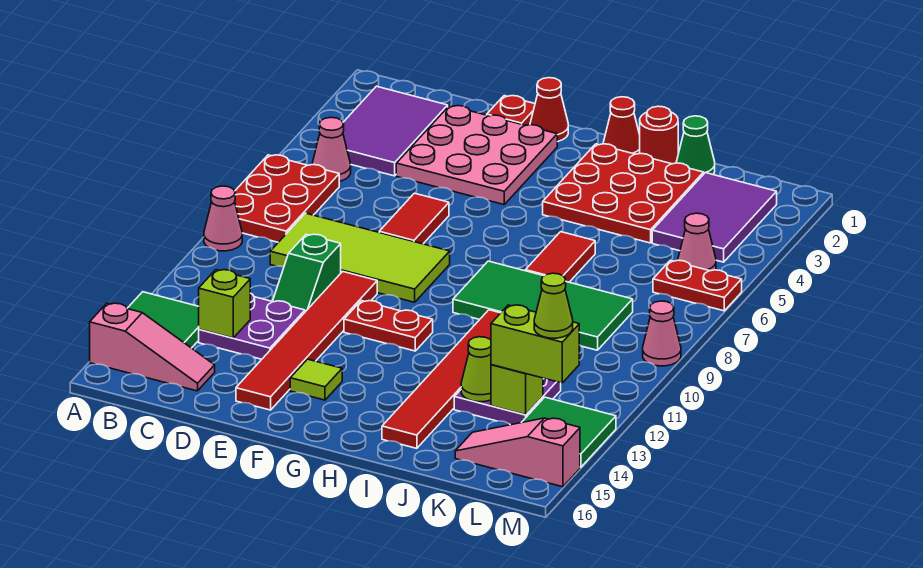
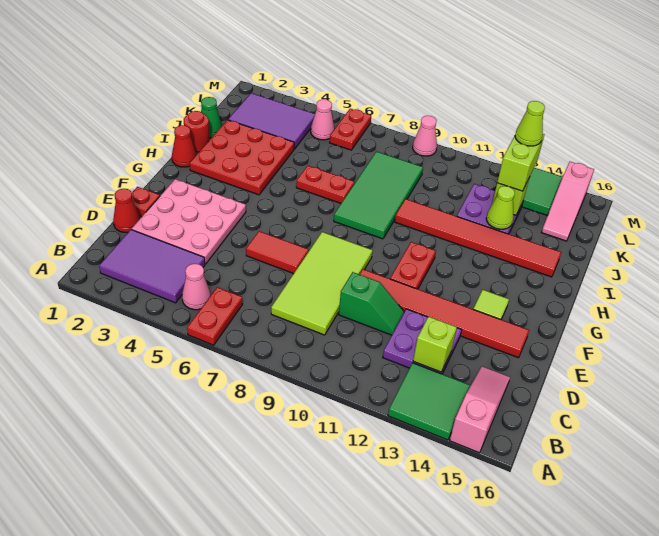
red 2x3 plate [235,155,339,242] -> red 1x2 plate [187,287,243,345]
pink 1x1 cone [204,186,242,251] -> none
red 1x1 cone [530,78,568,142] -> red 1x1 cone moved to [113,189,140,233]
red 1x2 tile [525,232,595,282] -> red 1x2 plate [296,166,355,203]

